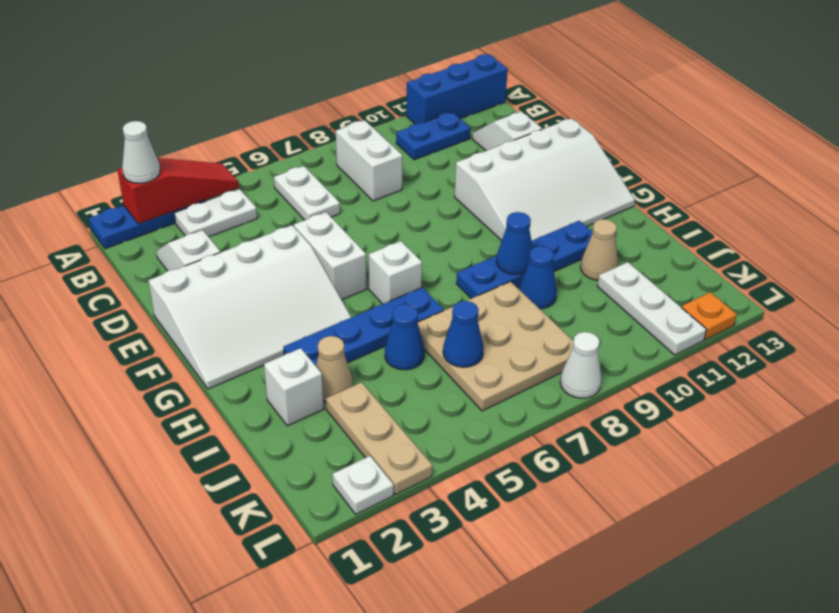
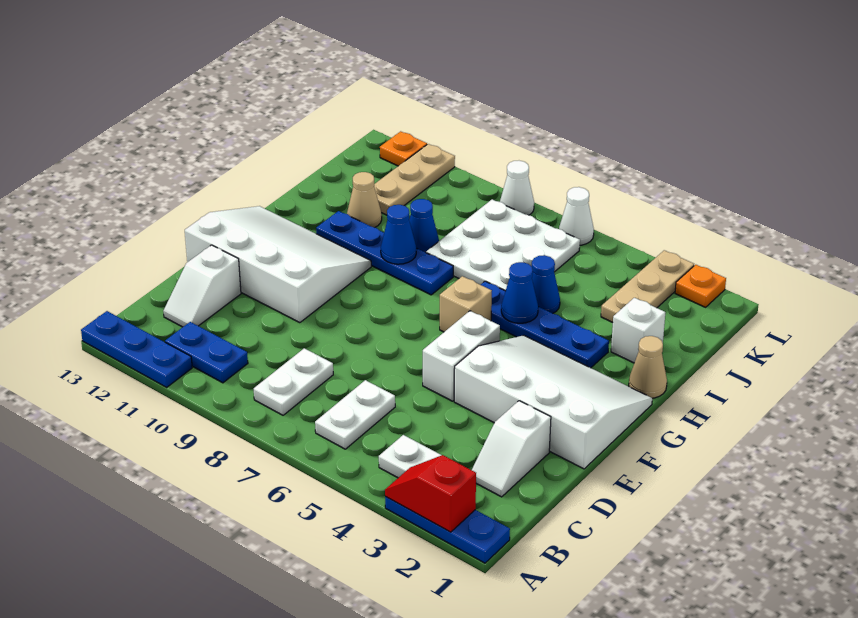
red 1x3 slope [117,158,239,224] -> red 1x2 slope [385,455,476,532]
white 1x1 cone [122,121,160,183] -> white 1x1 cone moved to [559,187,594,245]
blue 1x3 brick [406,54,508,124] -> blue 1x3 plate [81,311,192,387]
white 1x2 brick [336,120,402,201] -> white 1x2 plate [254,348,333,415]
white 1x1 brick [369,241,422,304] -> tan 1x1 brick [440,276,492,332]
tan 1x1 cone [316,336,353,402] -> tan 1x1 cone moved to [629,336,667,398]
tan 3x3 plate [417,282,574,411] -> white 3x3 plate [426,199,580,291]
blue 1x1 cone [443,301,484,367] -> blue 1x1 cone moved to [501,262,538,323]
white 1x3 plate [598,262,707,355] -> tan 1x3 plate [374,144,455,215]
white 1x1 plate [333,456,394,514] -> orange 1x1 plate [675,265,726,307]

